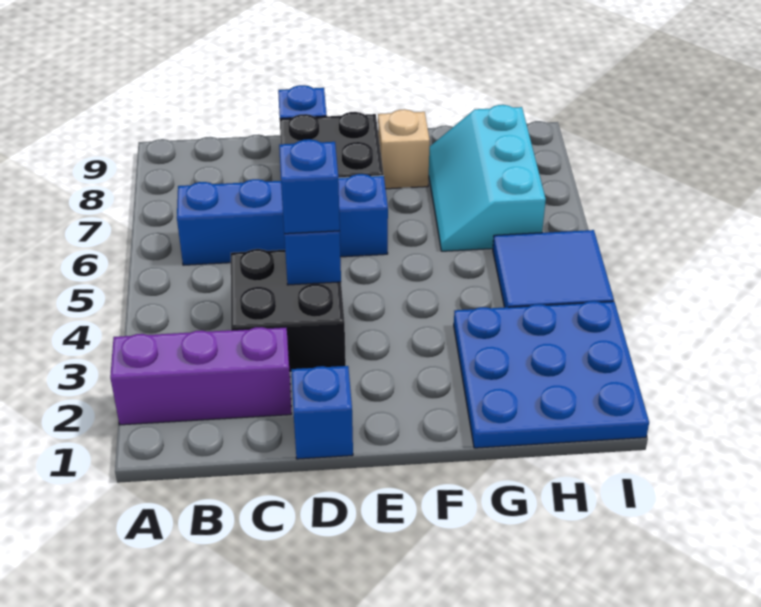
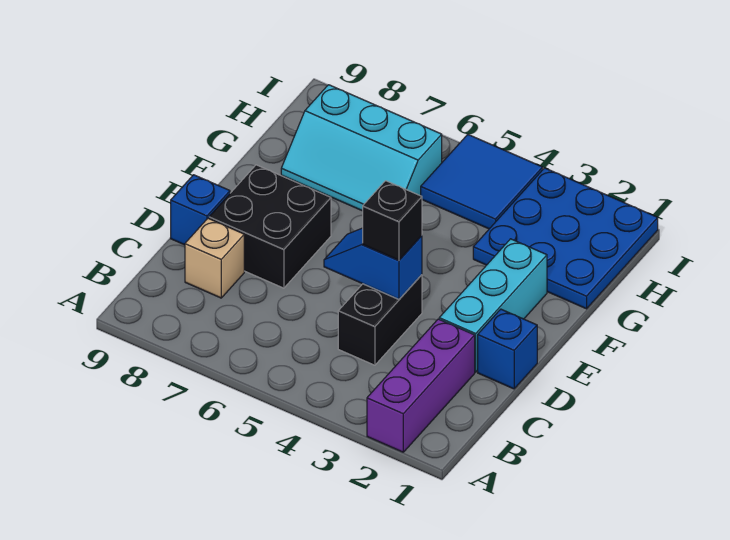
blue 1x4 brick [177,174,388,265] -> none
black 2x2 brick [231,249,346,373] -> black 1x2 brick [338,275,422,365]
none -> cyan 1x3 brick [439,239,547,372]
blue 1x1 brick [279,139,340,234] -> black 1x1 brick [363,181,422,261]
tan 1x1 brick [378,109,430,189] -> tan 1x1 brick moved to [185,218,244,298]

